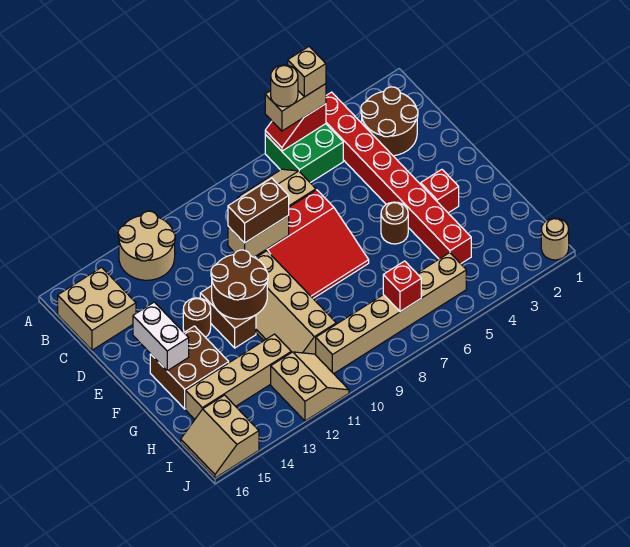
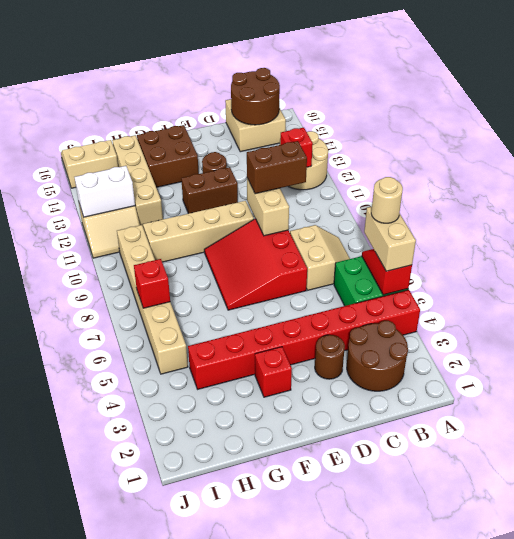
tan 1x1 brick [288,47,326,97] -> none
none -> red 1x1 brick [280,128,313,167]
brown 1x2 brick [228,178,289,243] -> brown 1x2 brick turned to [247,141,307,194]
brown 2x2 round brick [211,250,268,319] -> brown 2x2 round brick moved to [231,68,280,125]
white 1x2 brick [133,302,189,371] -> white 1x2 brick moved to [75,166,135,217]
brown 1x1 round brick [381,202,408,244] -> brown 1x1 round brick moved to [315,335,345,379]
tan 1x1 round brick [541,218,569,260] -> none

